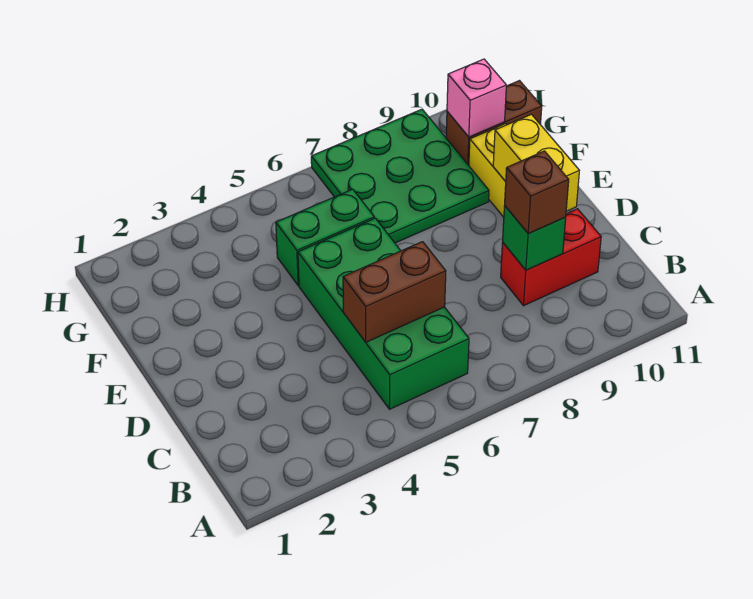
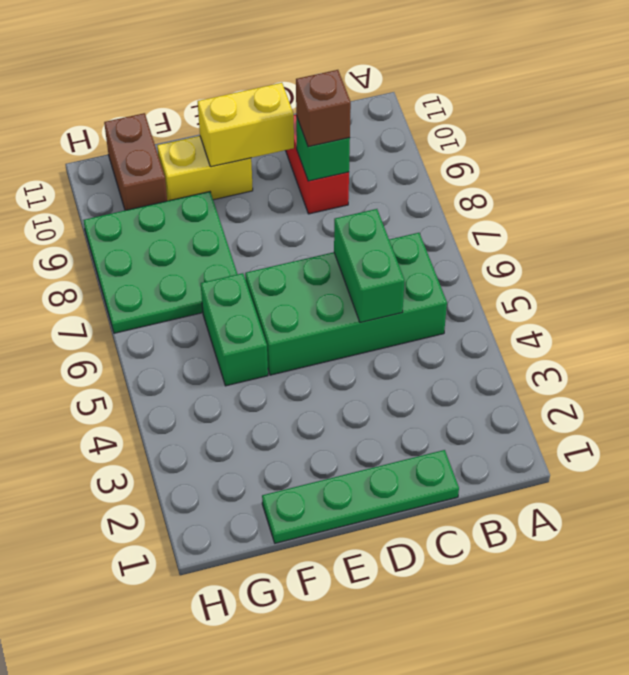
none -> green 1x4 plate [262,450,459,543]
brown 1x2 brick [343,242,446,342] -> green 1x2 brick [334,209,404,323]
pink 1x1 brick [447,59,506,137] -> none

